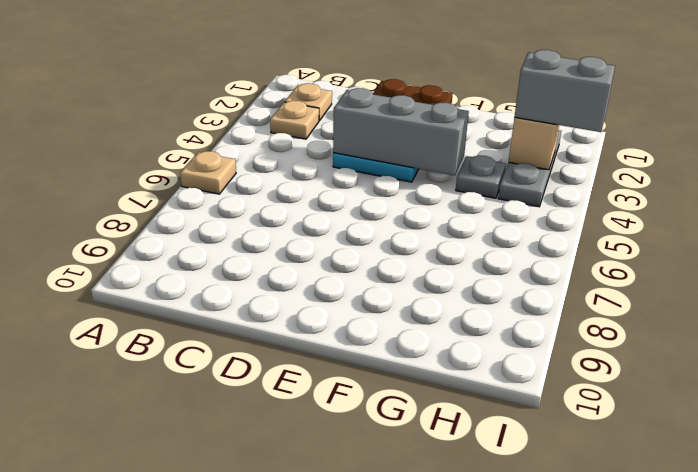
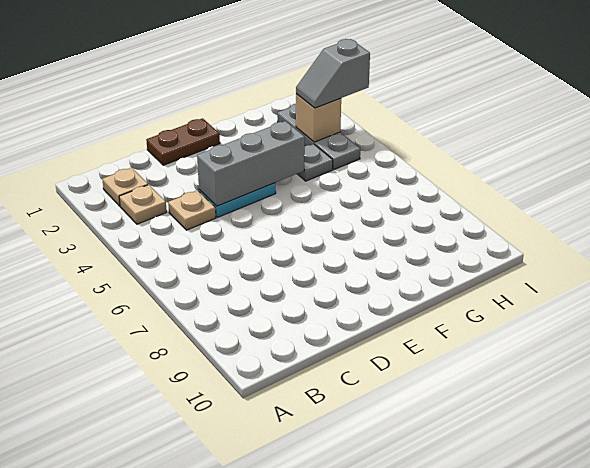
tan 1x1 plate [180,151,236,194] -> tan 1x1 plate moved to [168,190,216,230]
grey 1x2 brick [515,50,615,132] -> grey 1x2 slope [296,39,370,108]

